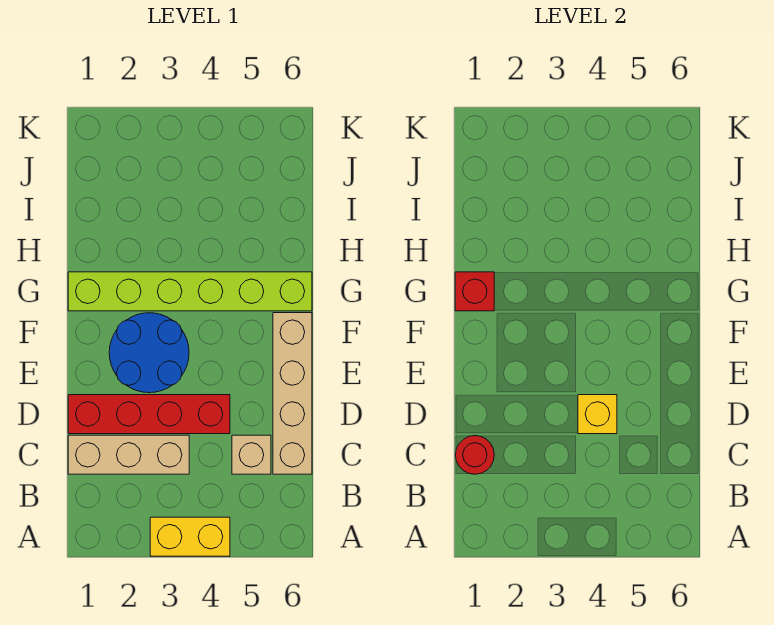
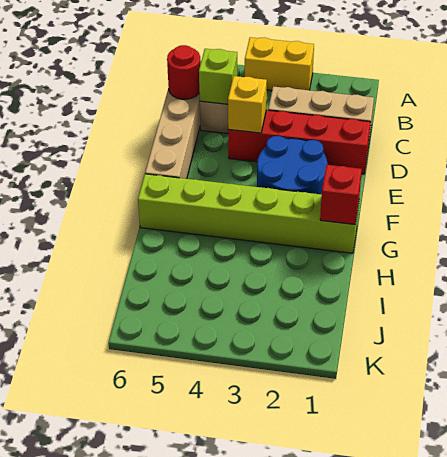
red 1x1 round brick [456,436,494,474] -> red 1x1 round brick moved to [167,45,200,99]
none -> lime 1x1 brick [199,49,237,104]

